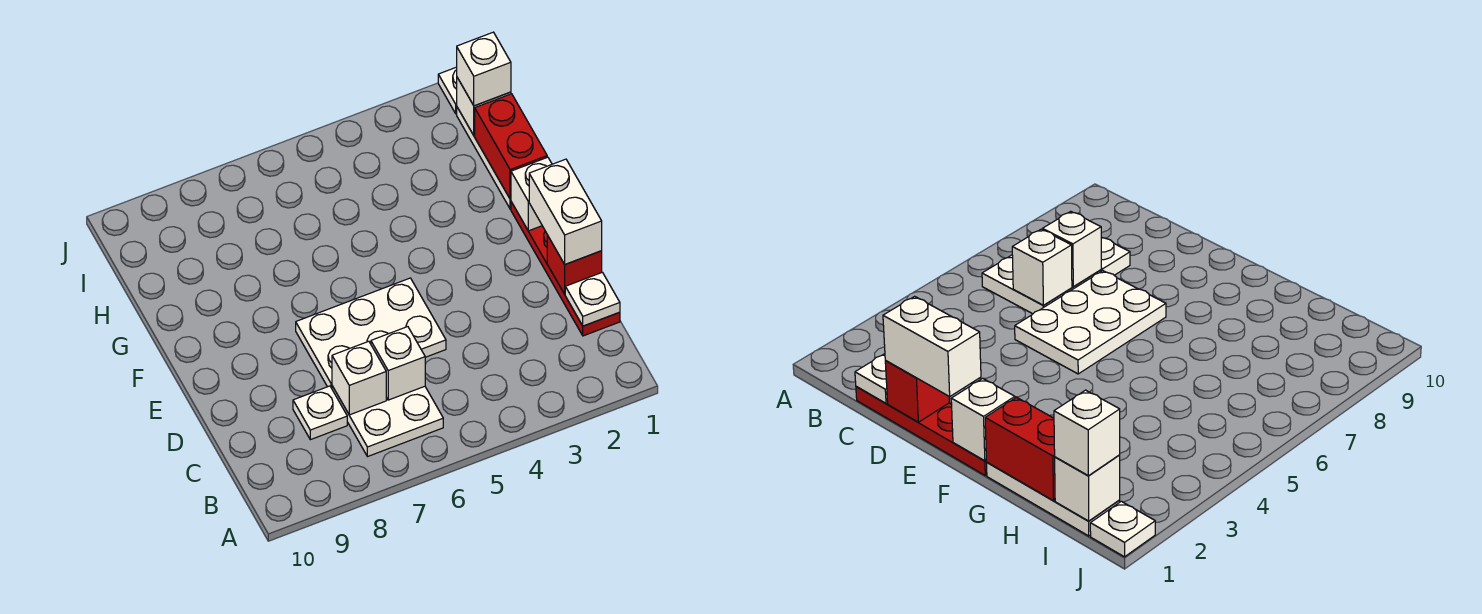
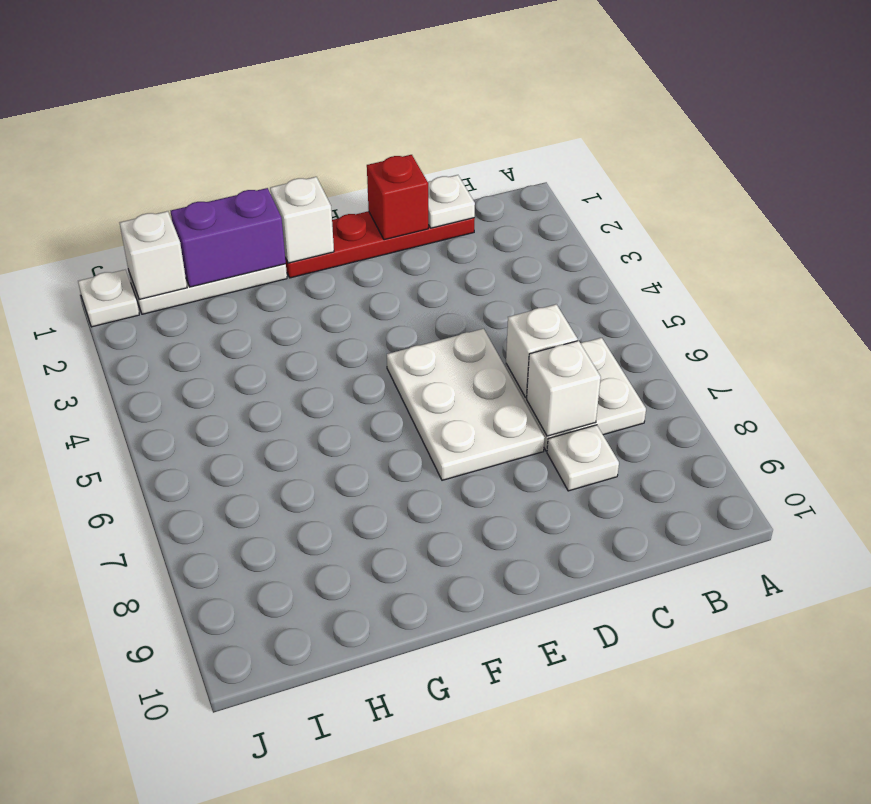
white 1x2 brick [529,159,602,264] -> none
red 1x2 brick [475,94,547,199] -> purple 1x2 brick [171,188,286,287]
white 1x1 brick [457,32,511,106] -> none

